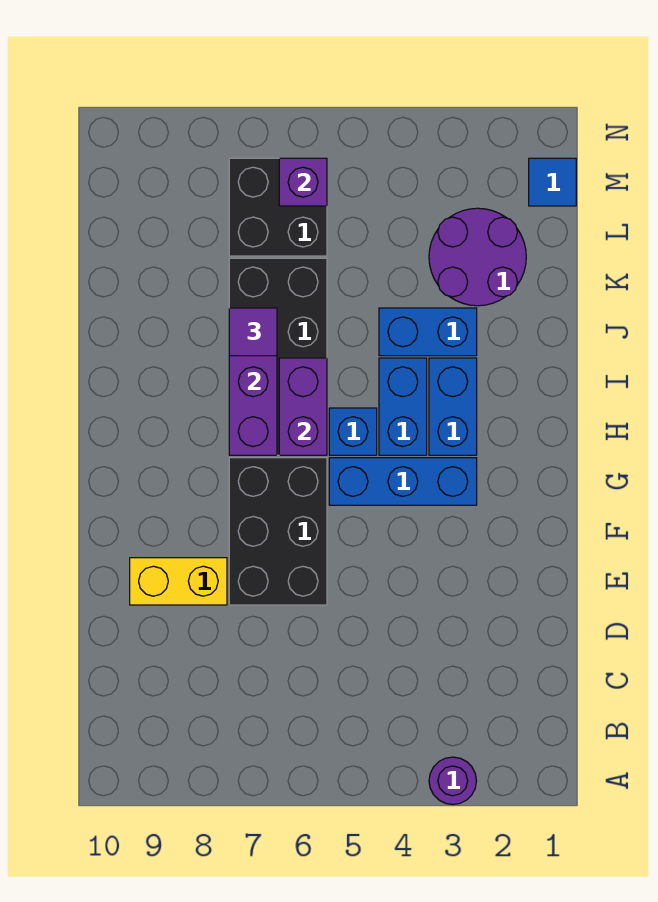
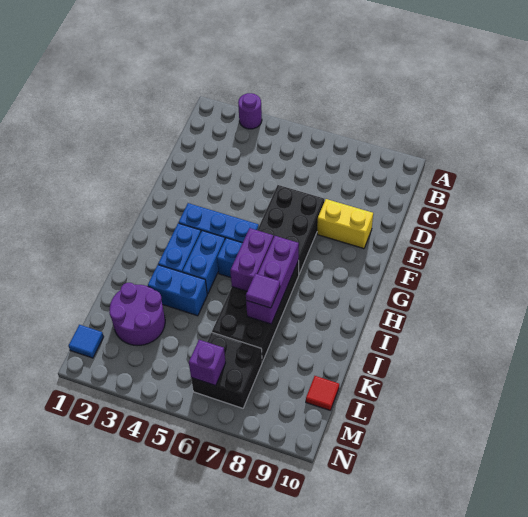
none -> red 1x1 tile [306,376,339,411]

